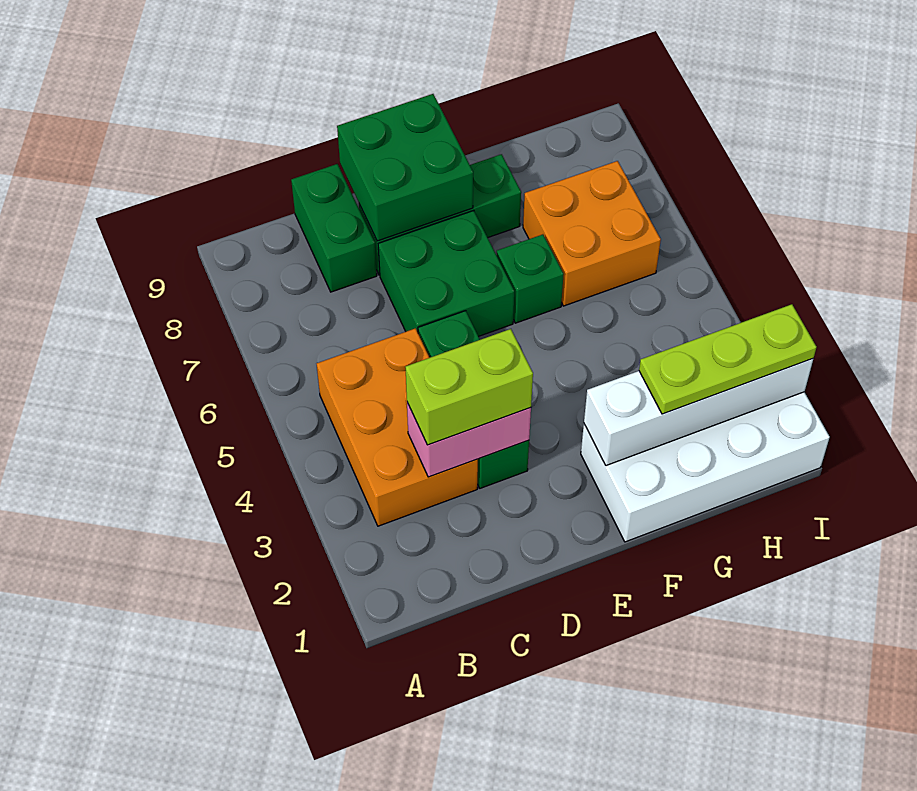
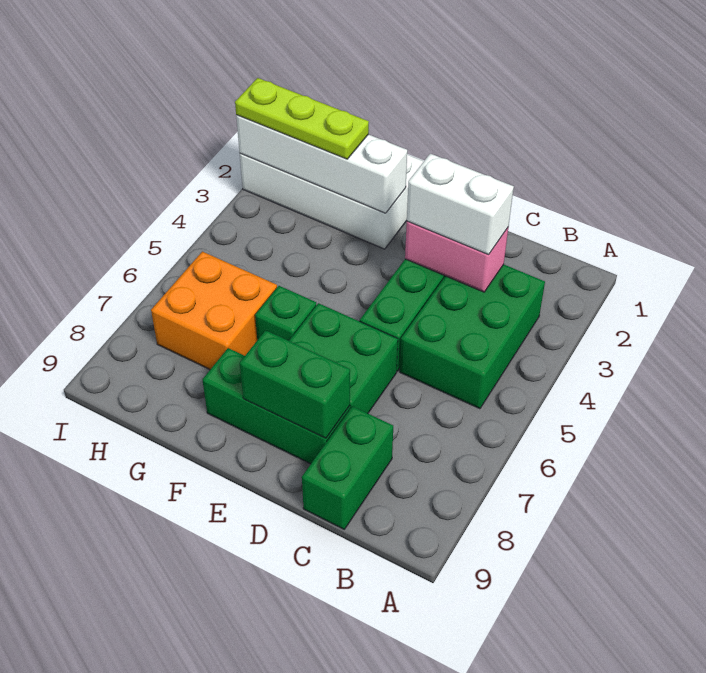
orange 2x3 brick [317,328,478,526] -> green 2x3 brick [400,264,545,409]
lime 1x2 brick [405,329,533,445] -> white 1x2 brick [407,154,514,255]
green 2x2 brick [337,94,473,241] -> green 1x2 brick [240,330,350,438]

